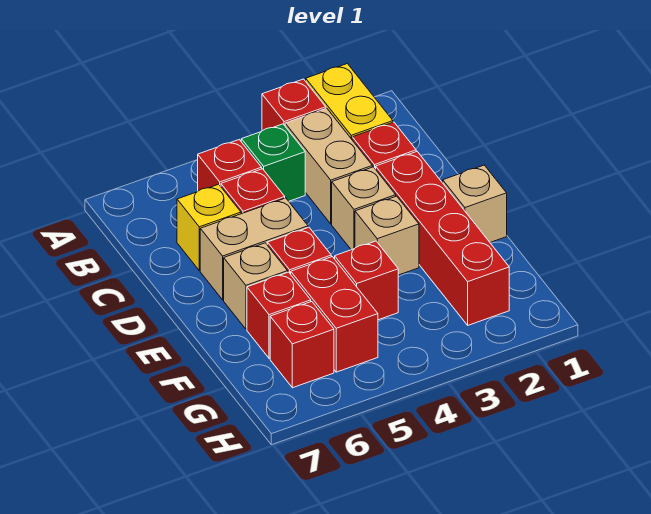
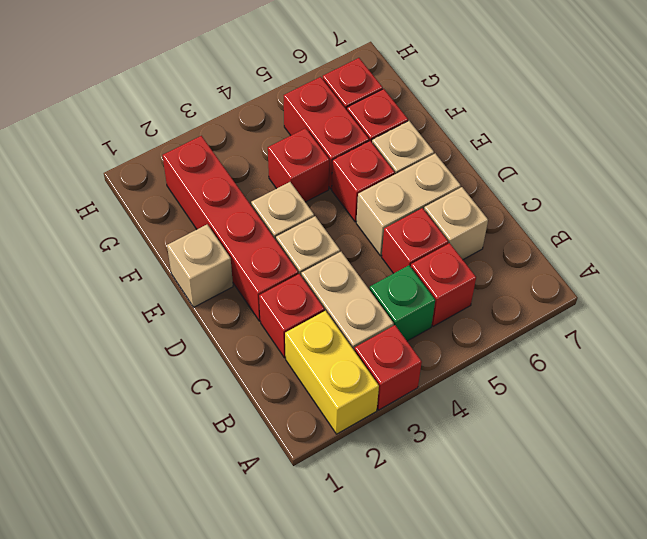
yellow 1x1 brick [177,184,241,271] -> tan 1x1 brick [424,187,488,260]

